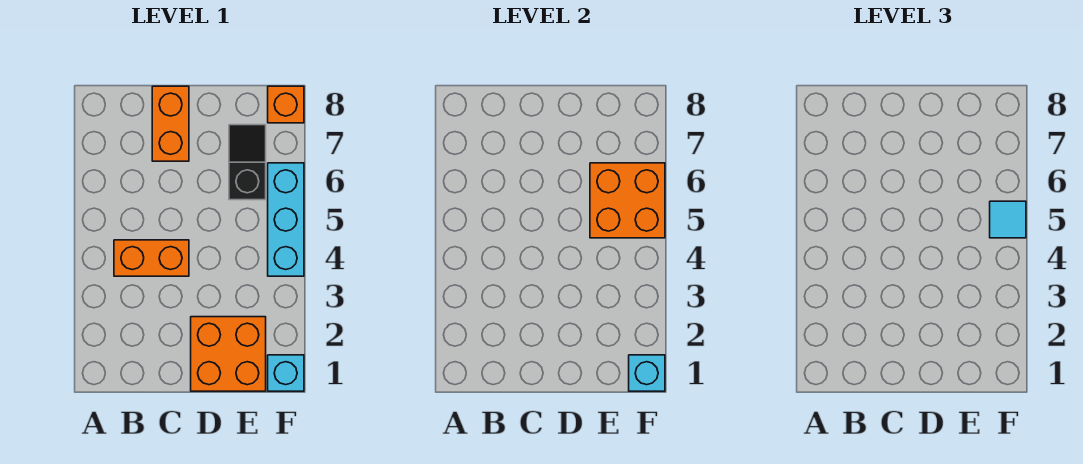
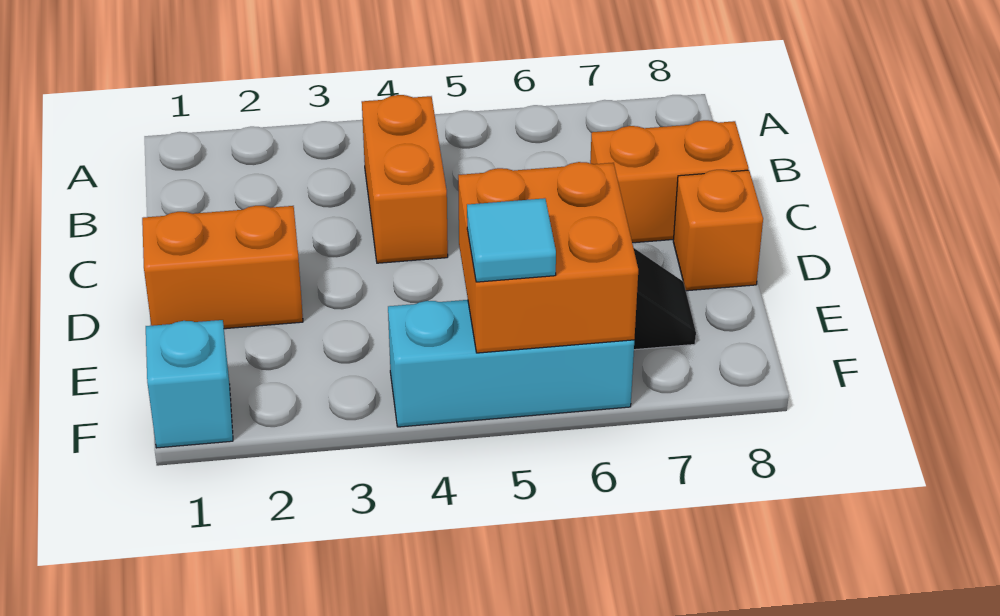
orange 2x2 brick [191,317,266,391] -> orange 1x2 brick [142,206,303,329]
cyan 1x1 brick [629,355,665,391] -> none
orange 1x1 brick [268,86,304,123] -> orange 1x1 brick moved to [673,170,763,291]

